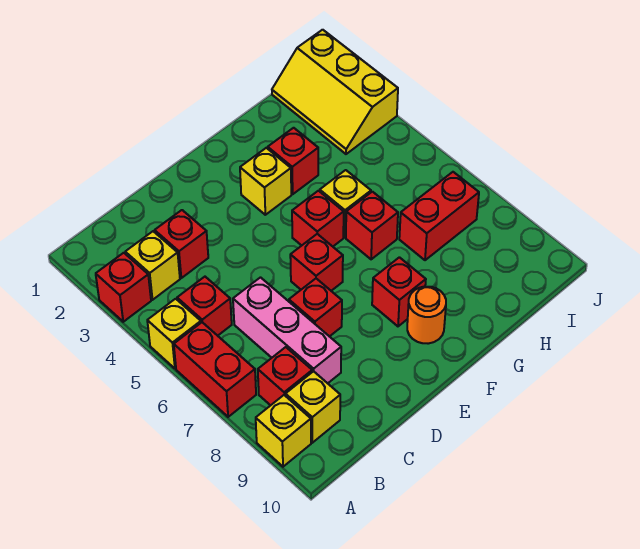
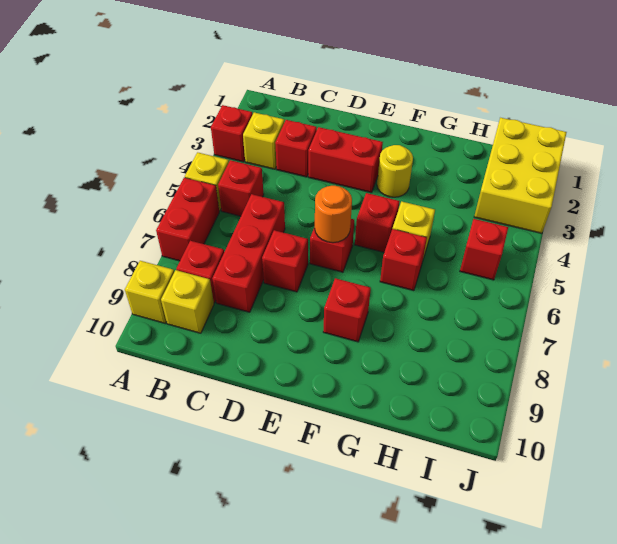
pink 1x3 brick [233,278,341,383] -> red 1x3 brick [212,194,285,312]
yellow 1x1 brick [240,148,291,215] -> yellow 1x1 round brick [377,145,413,197]
orange 1x1 round brick [407,286,446,344] -> orange 1x1 round brick moved to [315,186,352,243]
red 1x1 brick [268,128,318,194] -> red 1x1 brick moved to [460,219,508,280]
red 1x2 brick [399,172,479,260] -> red 1x2 brick moved to [308,127,383,193]
yellow 2x3 slope [272,30,398,154] -> yellow 2x3 brick [474,118,567,233]

